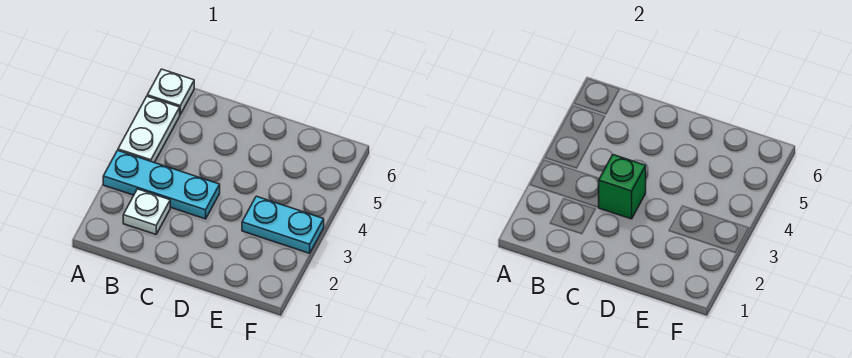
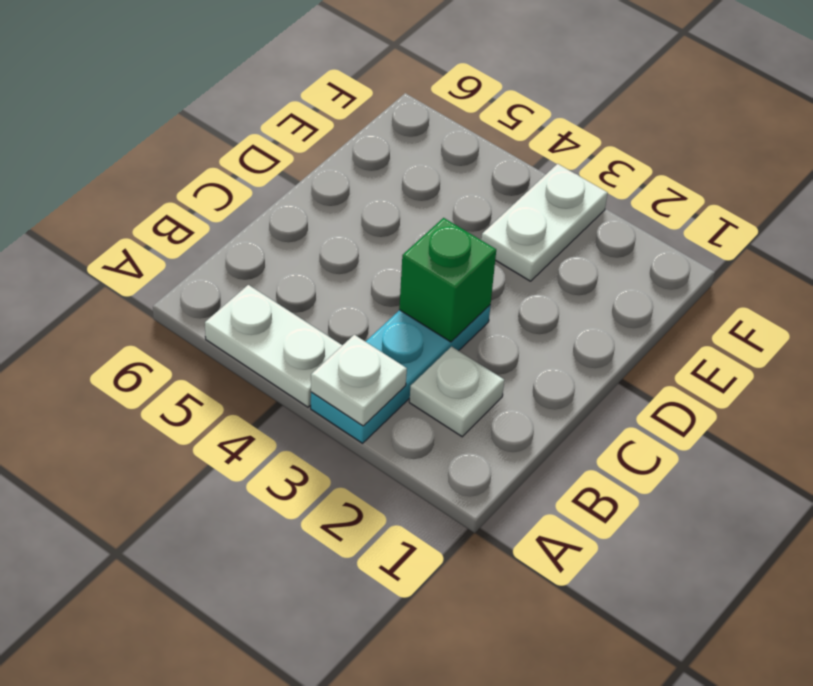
white 1x1 plate [147,69,194,114] -> white 1x1 plate moved to [311,335,407,426]
cyan 1x2 plate [242,196,324,253] -> white 1x2 plate [481,164,608,281]

